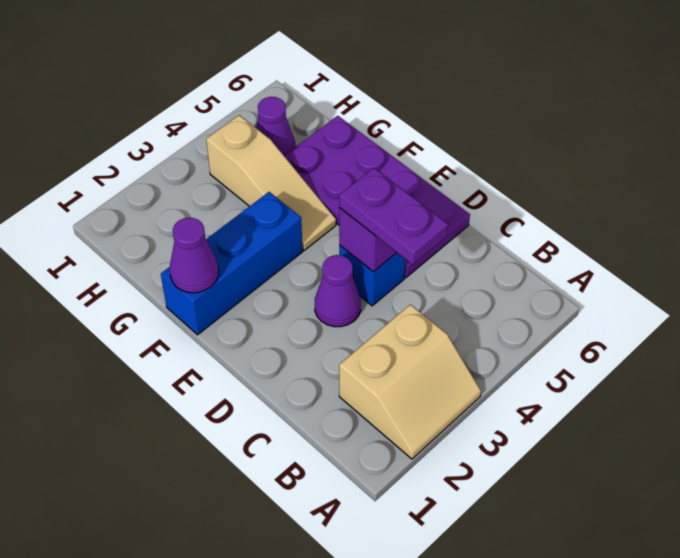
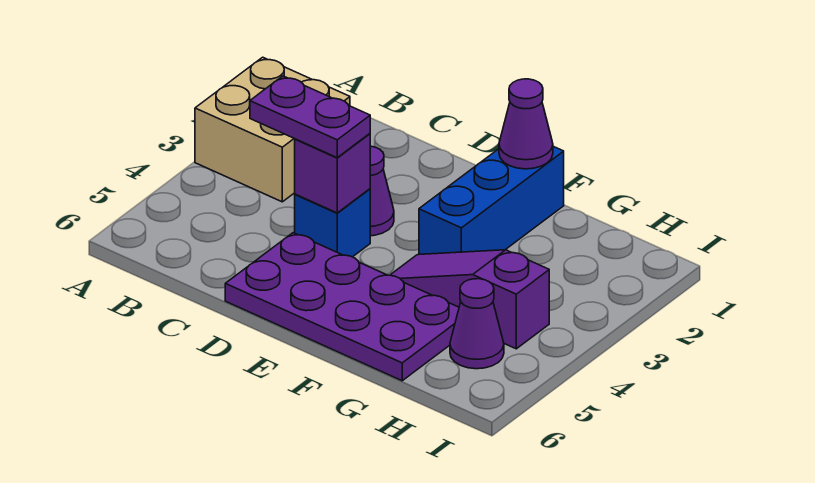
tan 2x2 slope [339,305,481,459] -> tan 2x2 brick [195,57,350,202]
tan 1x3 slope [206,115,336,251] -> purple 1x3 slope [391,250,549,349]

